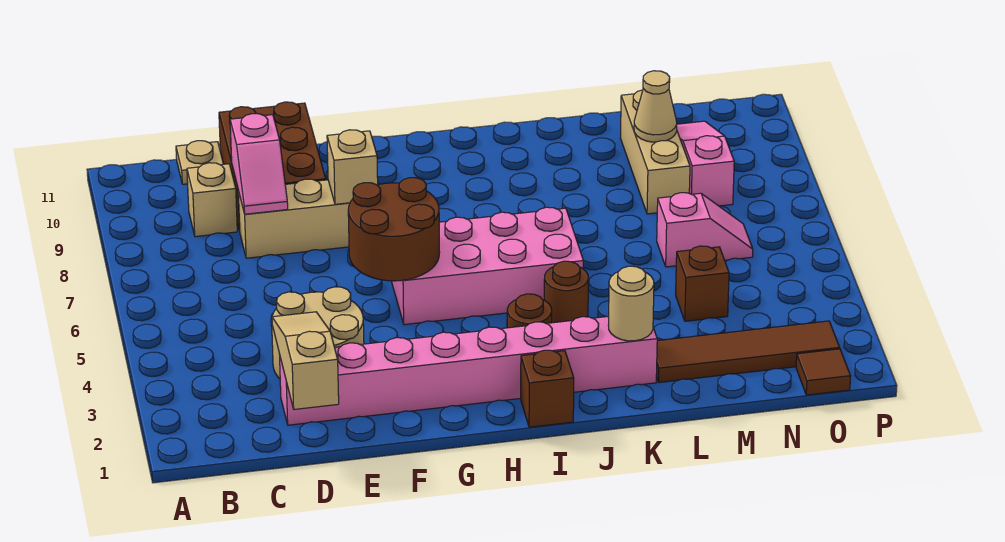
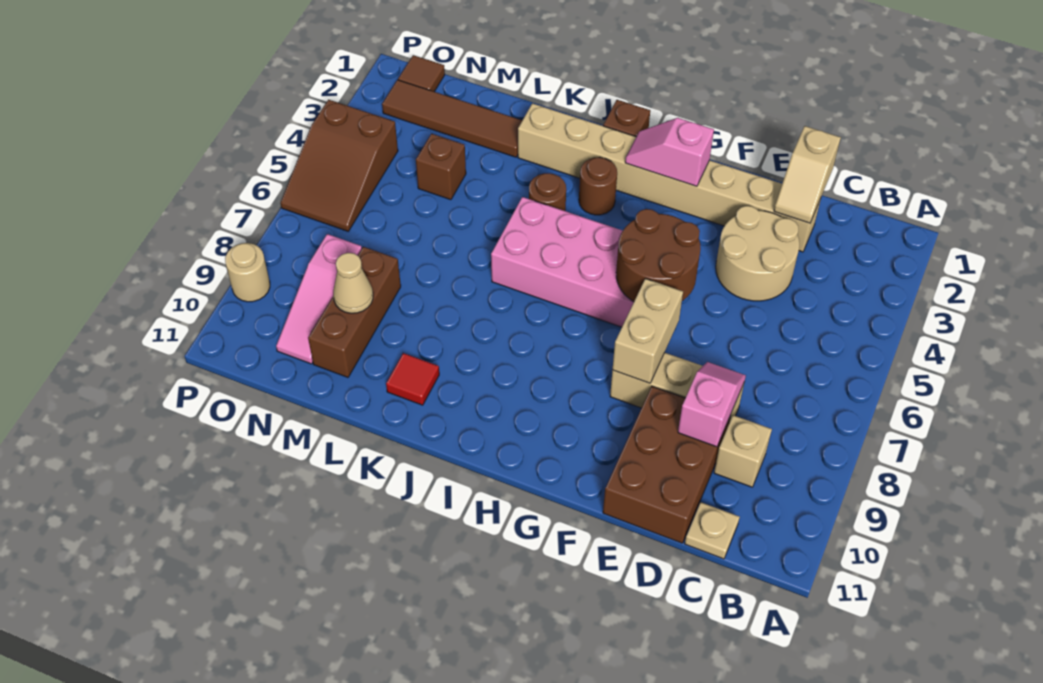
tan 1x3 slope [272,312,339,409] -> tan 1x2 slope [774,126,841,223]
pink 1x8 brick [280,316,657,425] -> tan 1x8 brick [518,103,821,252]
tan 1x1 brick [327,130,378,204] -> tan 1x2 brick [613,278,683,383]
tan 1x1 round brick [608,266,654,341] -> tan 1x1 round brick moved to [225,243,270,302]
none -> red 1x1 tile [386,353,439,405]
pink 1x2 slope [657,193,753,267] -> pink 1x2 slope moved to [625,118,714,186]
tan 1x3 brick [621,90,690,214] -> brown 1x3 brick [308,247,401,377]
none -> brown 2x3 slope [281,100,398,231]

